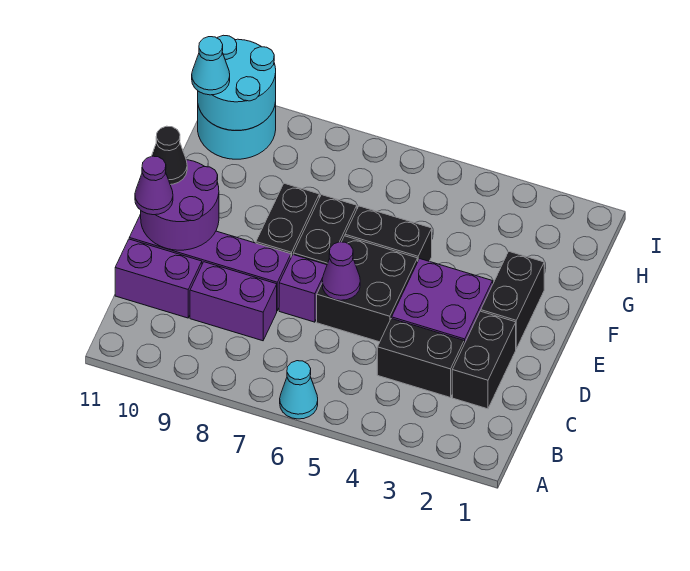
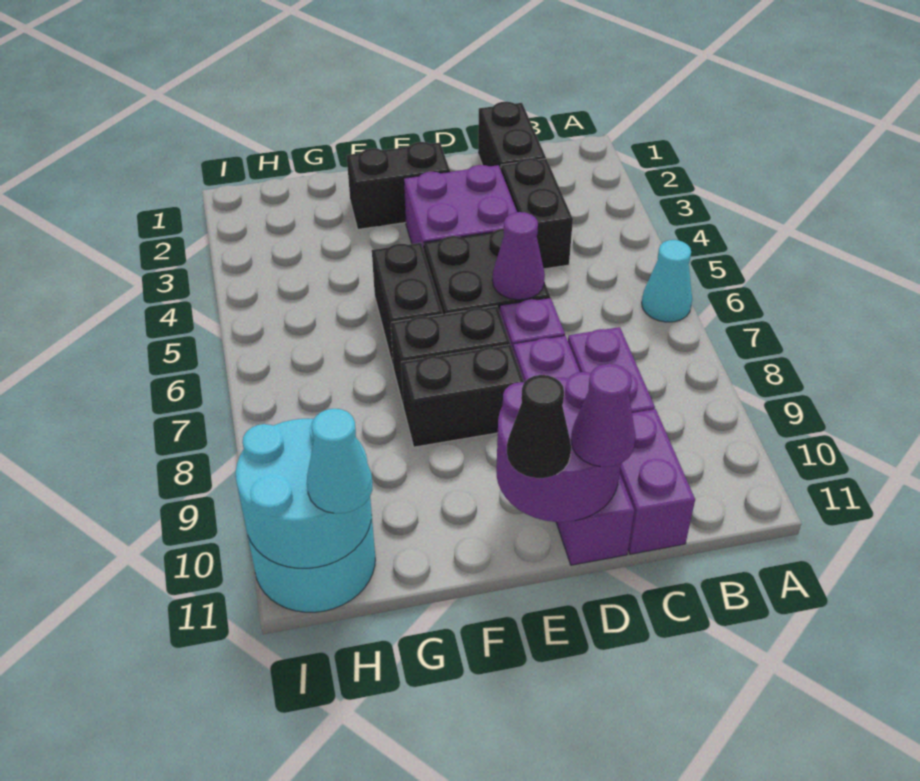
black 1x2 brick [452,311,516,409] -> black 1x2 brick turned to [478,102,546,170]

